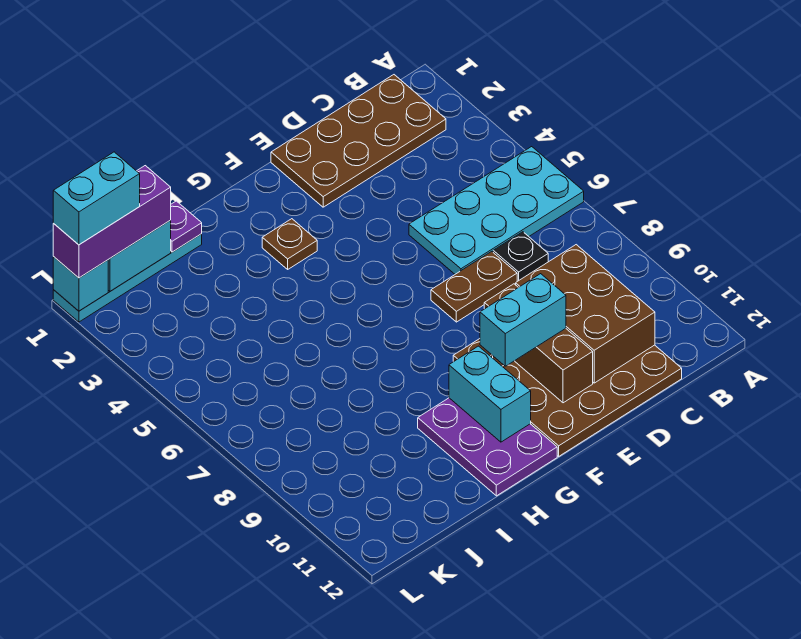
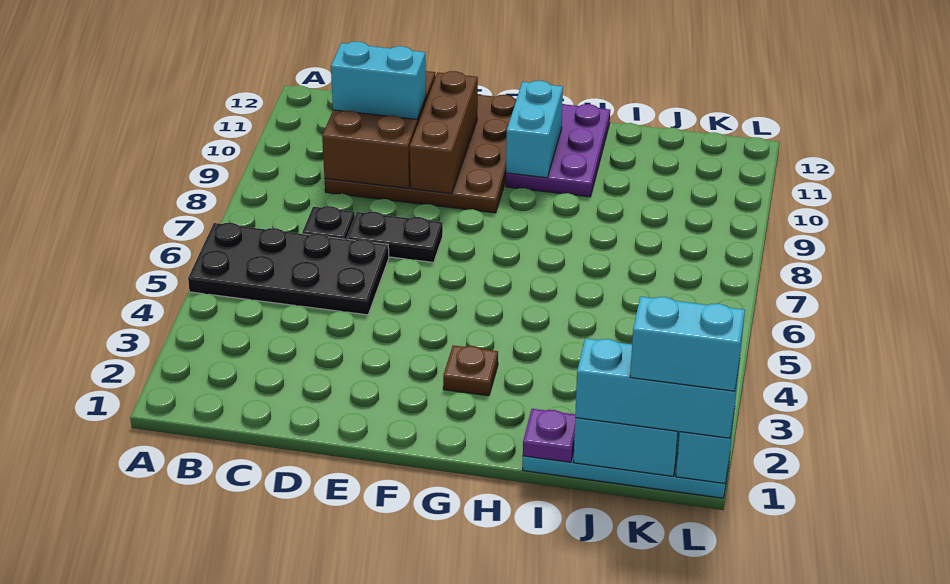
cyan 2x4 plate [409,147,584,274] -> black 2x4 plate [188,223,389,315]
brown 2x4 plate [271,75,446,207] -> none
brown 1x2 plate [431,251,517,322] -> black 1x2 plate [346,212,443,262]
cyan 1x2 brick [480,274,566,366] -> cyan 1x2 brick moved to [331,42,426,119]
purple 1x3 brick [53,166,171,278] -> cyan 1x3 brick [575,338,740,438]

